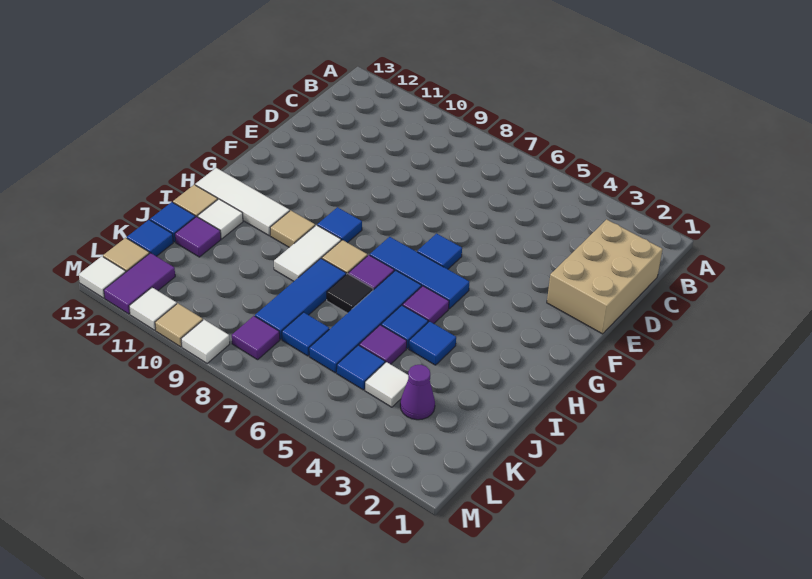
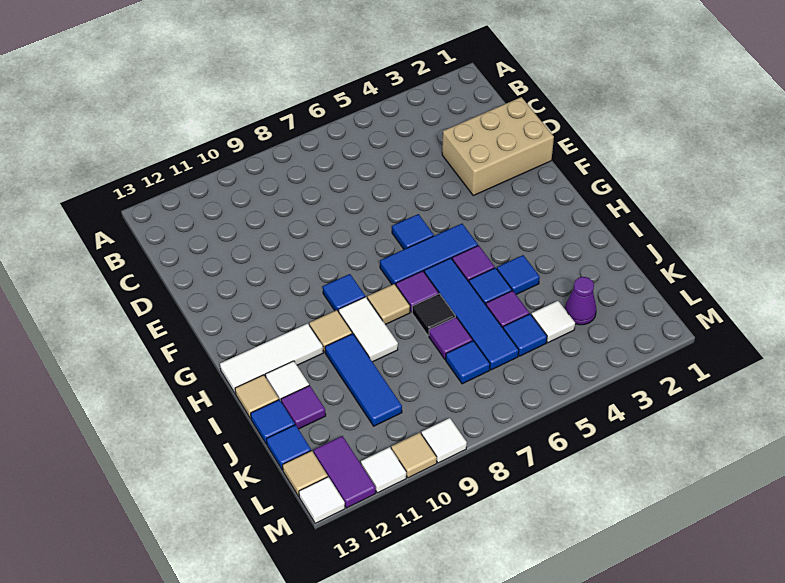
tan 2x3 brick [547,219,663,334] -> tan 2x3 brick turned to [442,97,554,196]
blue 1x3 tile [255,258,346,339] -> blue 1x3 tile moved to [325,334,402,426]
purple 1x1 tile [232,316,280,360] -> purple 1x1 tile moved to [429,317,473,359]

